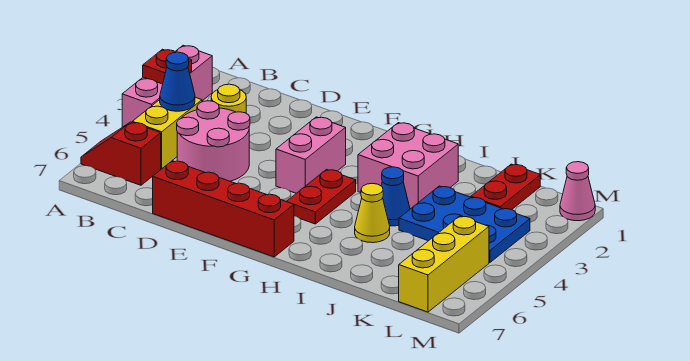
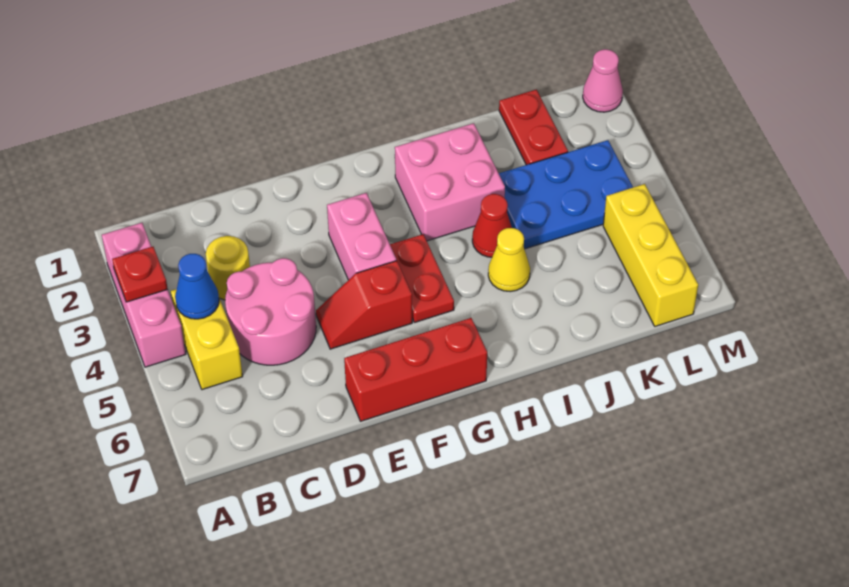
red 1x2 slope [81,122,161,185] -> red 1x2 slope moved to [316,261,412,349]
red 1x4 brick [153,161,294,257] -> red 1x3 brick [344,318,487,421]
blue 1x1 cone [381,167,410,226] -> red 1x1 cone [472,194,512,257]

